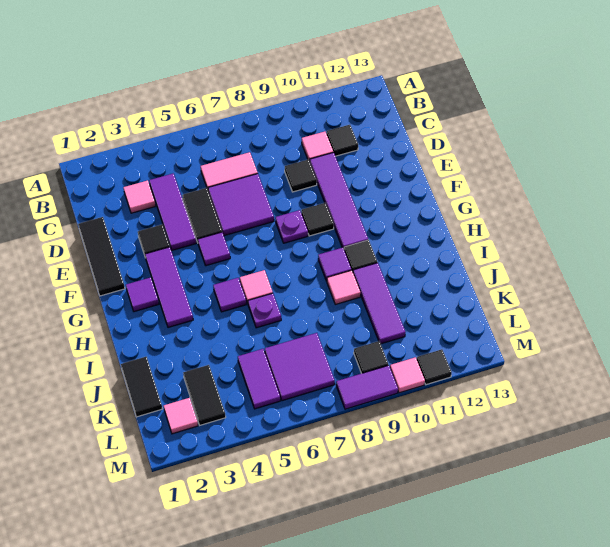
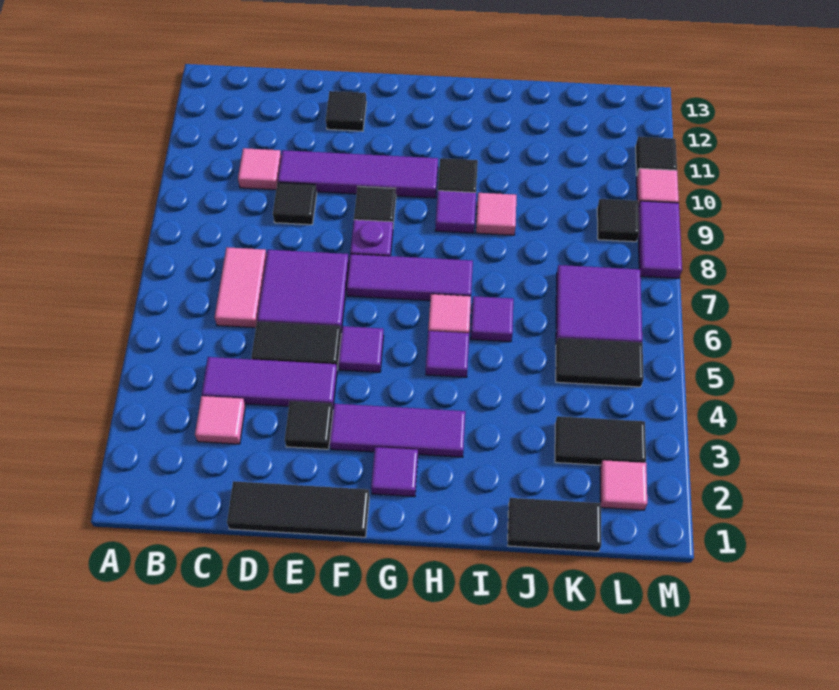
black 1x1 tile [326,125,358,156] -> black 1x1 tile moved to [326,91,366,131]
purple 1x1 plate [248,293,281,328] -> purple 1x1 tile [471,296,513,342]
purple 1x3 tile [353,263,405,344] -> purple 1x3 tile moved to [347,254,473,301]
purple 1x2 tile [238,349,280,409] -> black 1x2 tile [556,338,644,387]

